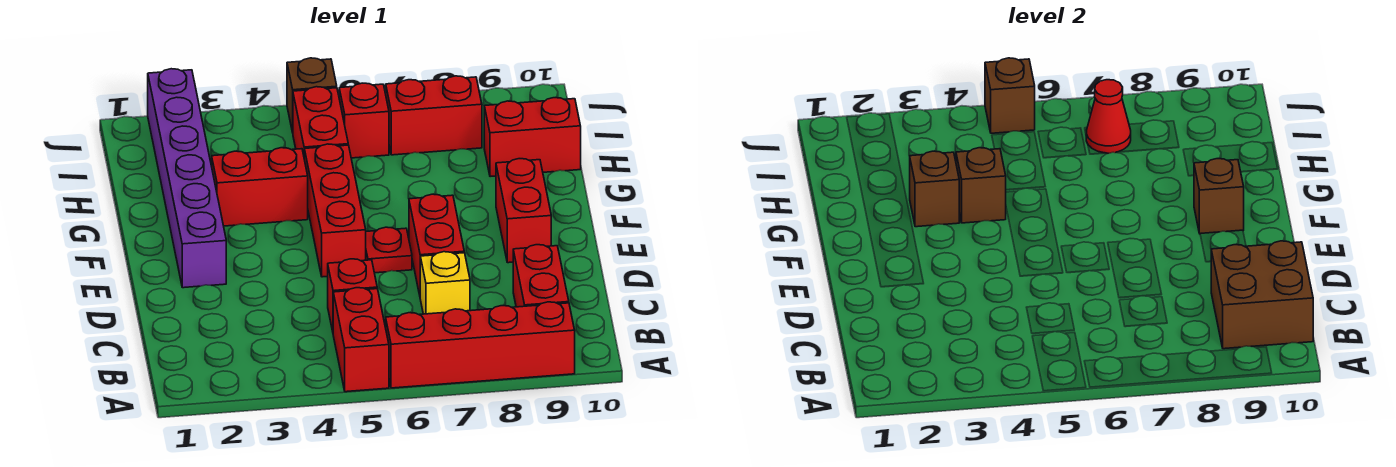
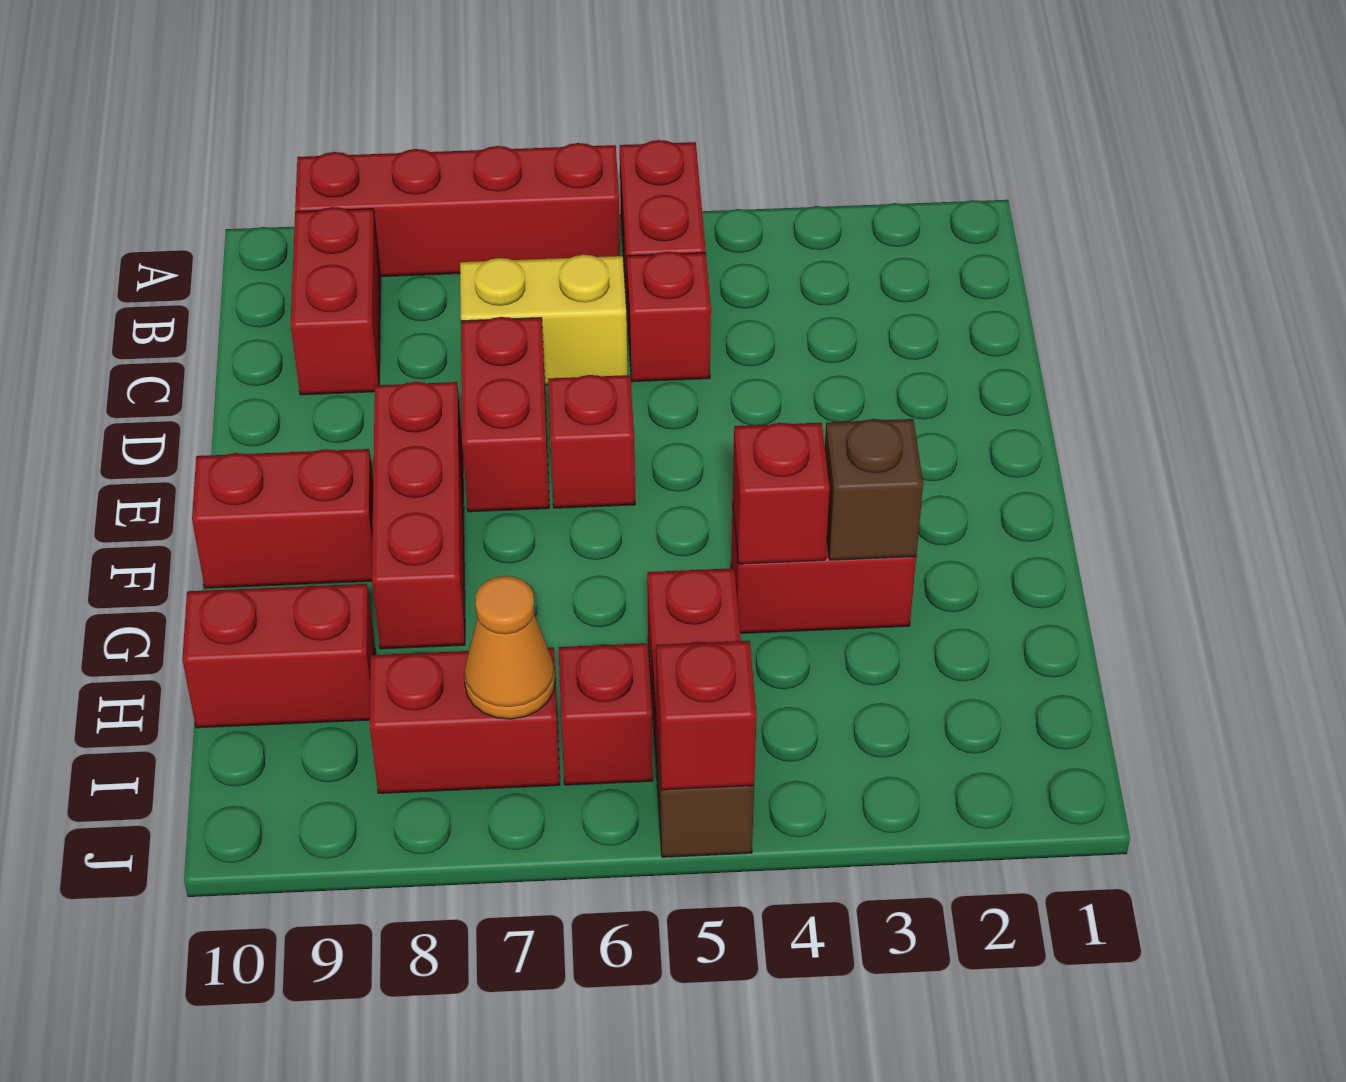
brown 2x2 brick [1211,241,1313,349] -> none
yellow 1x1 brick [420,252,470,314] -> yellow 1x2 brick [460,255,627,385]
purple 1x6 brick [148,69,226,288] -> none
red 1x3 brick [304,144,366,277] -> red 1x3 brick moved to [372,382,465,649]
red 1x1 plate [366,227,412,273] -> red 1x1 brick [548,375,635,508]
red 1x2 brick [496,159,551,263] -> red 1x2 brick turned to [192,449,373,588]
brown 1x1 brick [1194,159,1244,234] -> none
brown 1x1 brick [956,148,1006,223] -> red 1x1 brick [733,423,830,564]
red 1x1 cone [1086,80,1131,153] -> orange 1x1 cone [464,576,555,719]
brown 1x1 brick [985,58,1035,133] -> red 1x1 brick [656,641,757,790]

